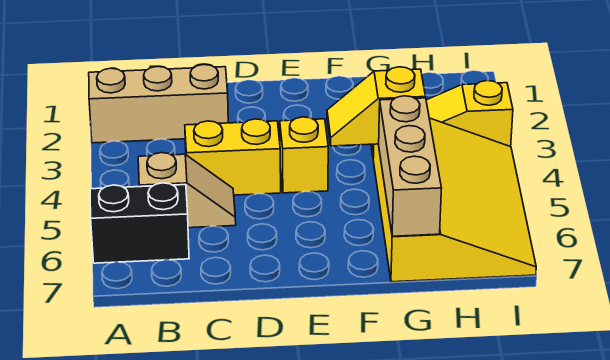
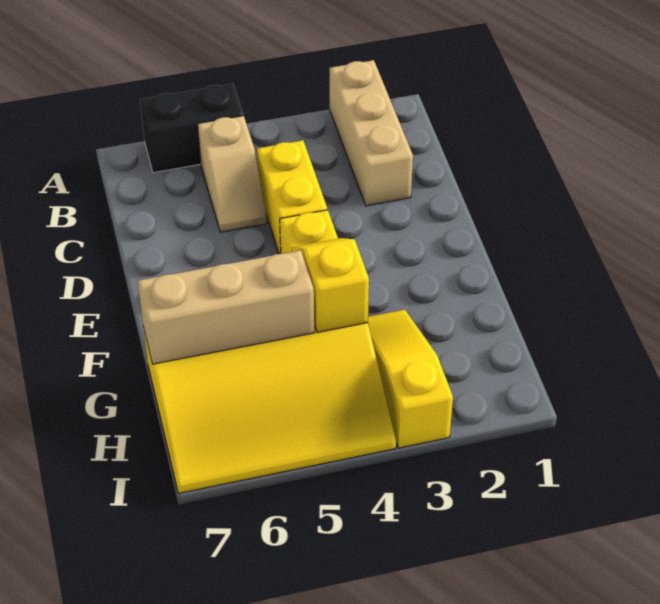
black 1x2 brick [90,183,189,263] -> black 1x2 brick turned to [140,84,243,173]

